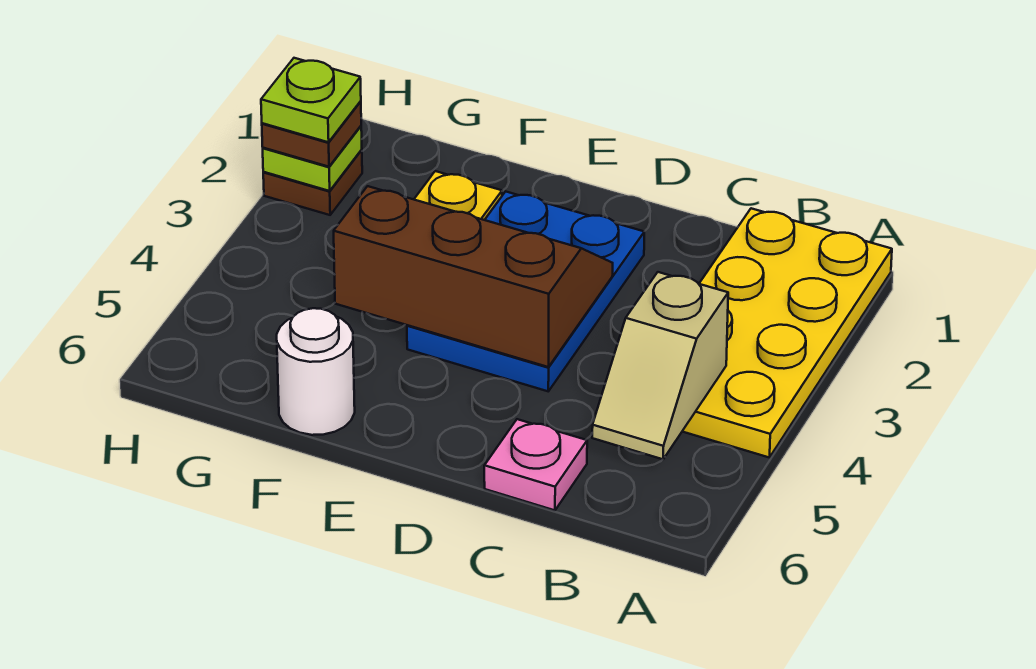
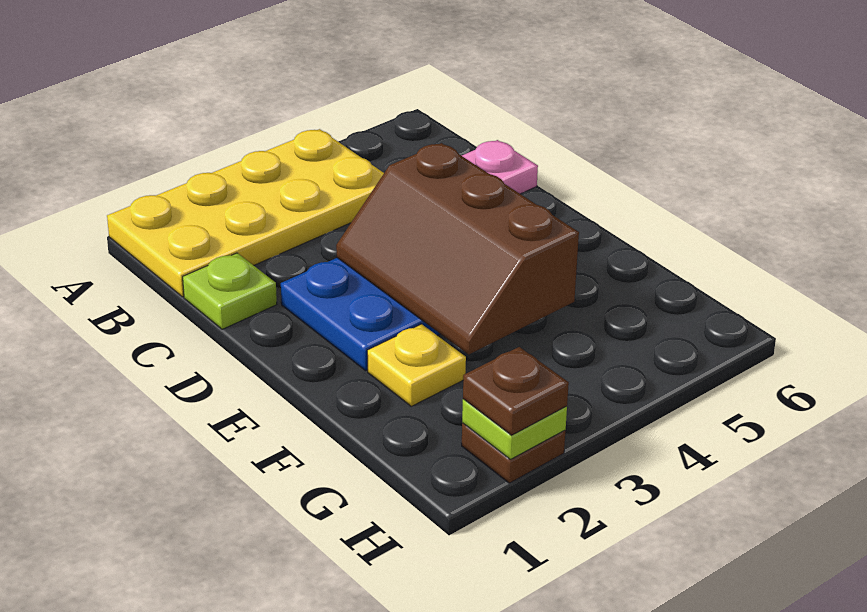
tan 1x2 slope [592,272,728,459] -> none
white 1x1 round brick [277,308,355,435] -> none
lime 1x1 plate [261,58,361,142] -> lime 1x1 plate moved to [183,253,277,329]

